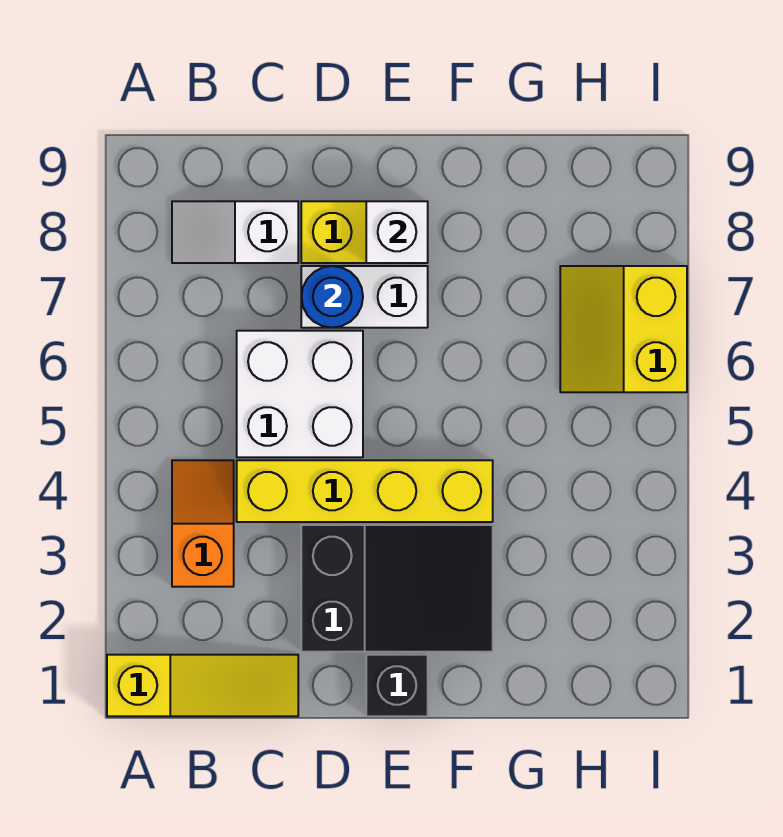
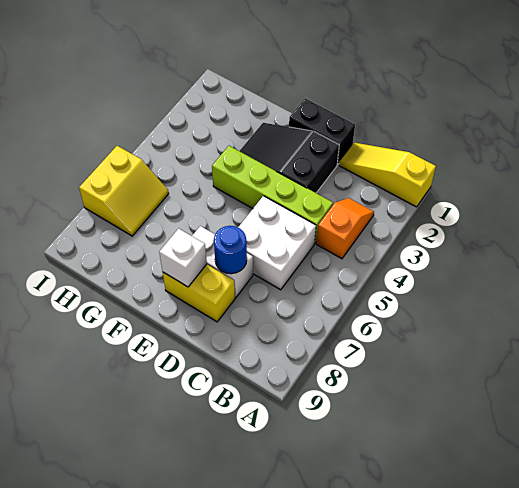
orange 1x2 slope [172,460,234,587] -> orange 1x2 slope turned to [317,198,374,259]
white 1x2 slope [172,201,298,263] -> none
yellow 1x4 brick [237,460,493,522] -> lime 1x4 brick [212,146,333,243]
black 1x1 brick [366,655,428,716] -> black 1x2 brick [289,98,355,165]

